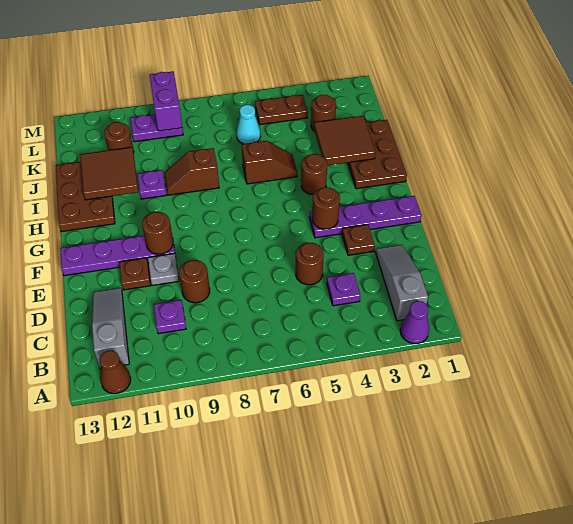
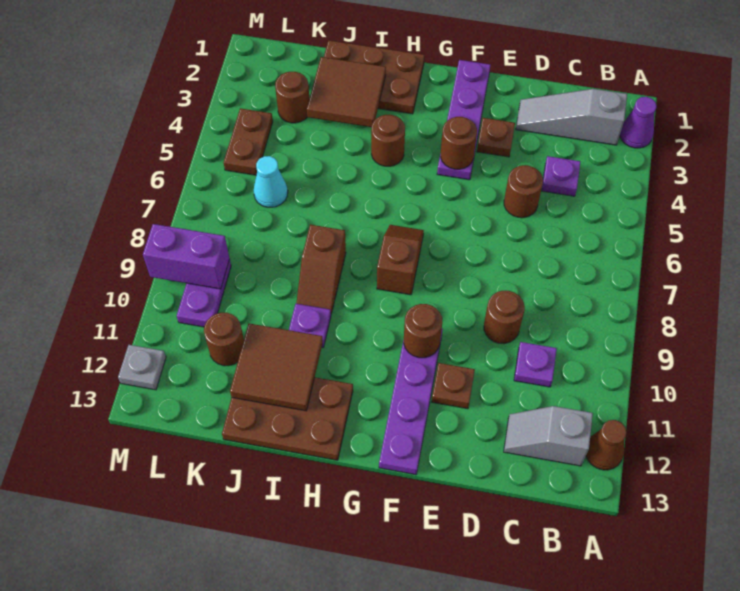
grey 1x3 slope [92,288,129,369] -> grey 1x2 slope [504,406,593,466]
grey 1x1 plate [148,253,179,286] -> grey 1x1 plate moved to [118,345,166,390]
brown 1x2 slope [242,141,297,184] -> brown 1x2 slope moved to [377,225,424,295]

